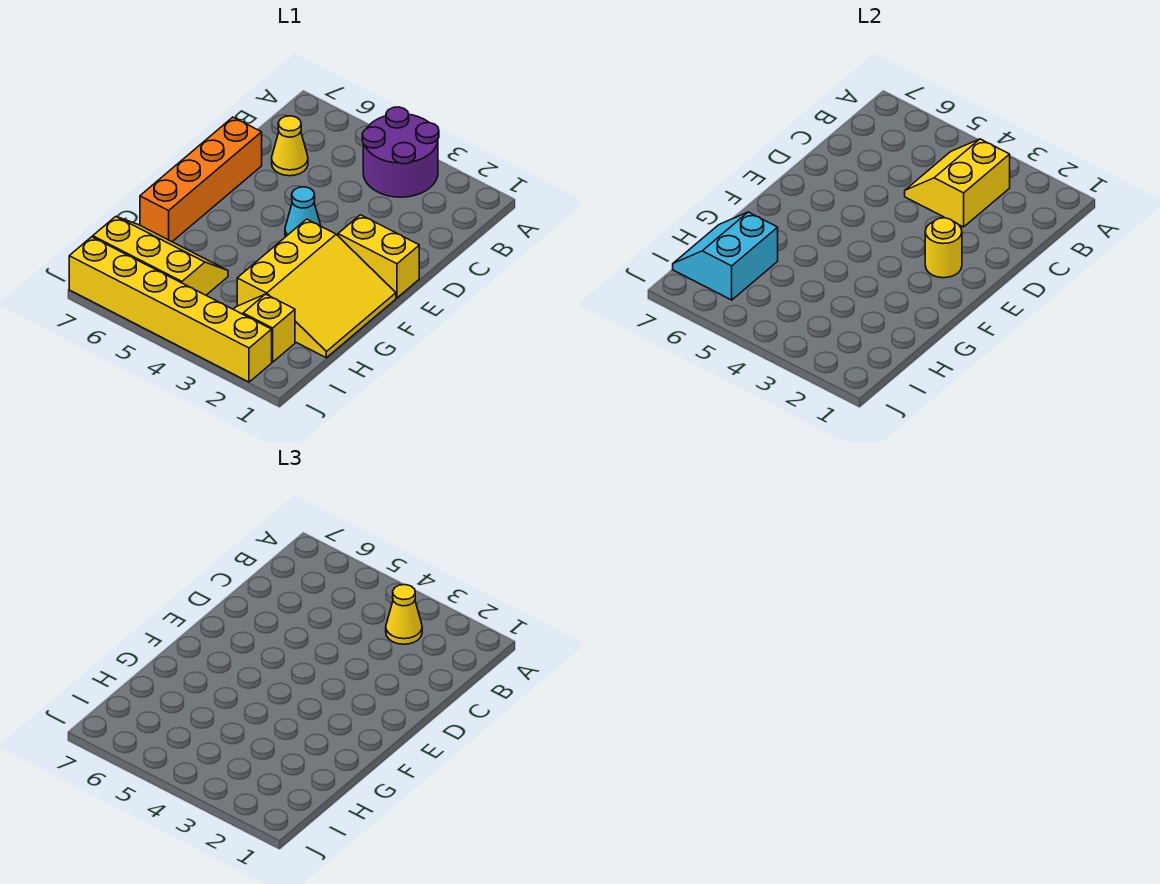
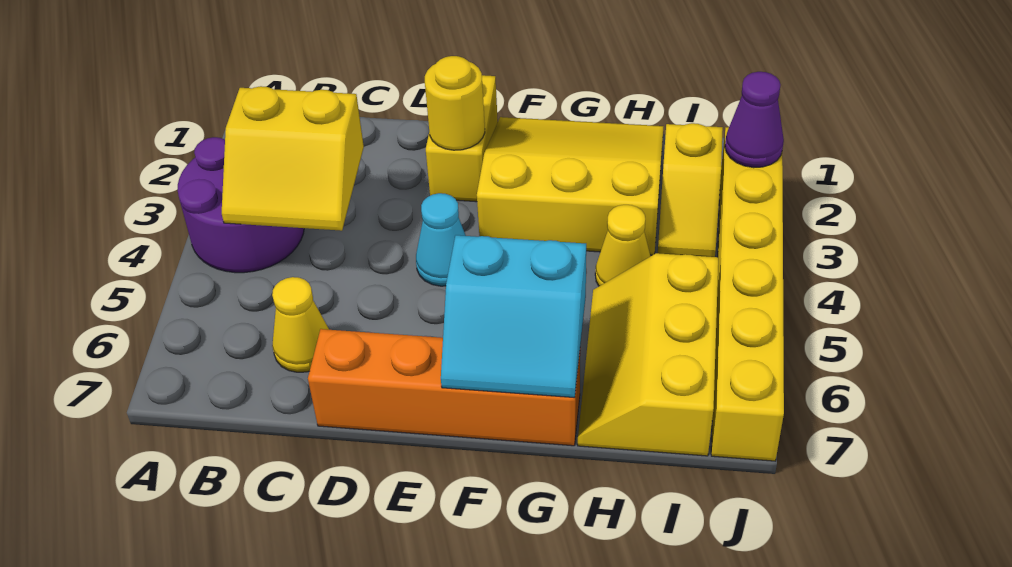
yellow 1x1 cone [386,585,422,644] -> yellow 1x1 cone moved to [595,205,650,286]
cyan 2x2 slope [673,212,778,300] -> cyan 2x2 slope moved to [441,235,586,398]
none -> purple 1x1 cone [725,72,784,168]

